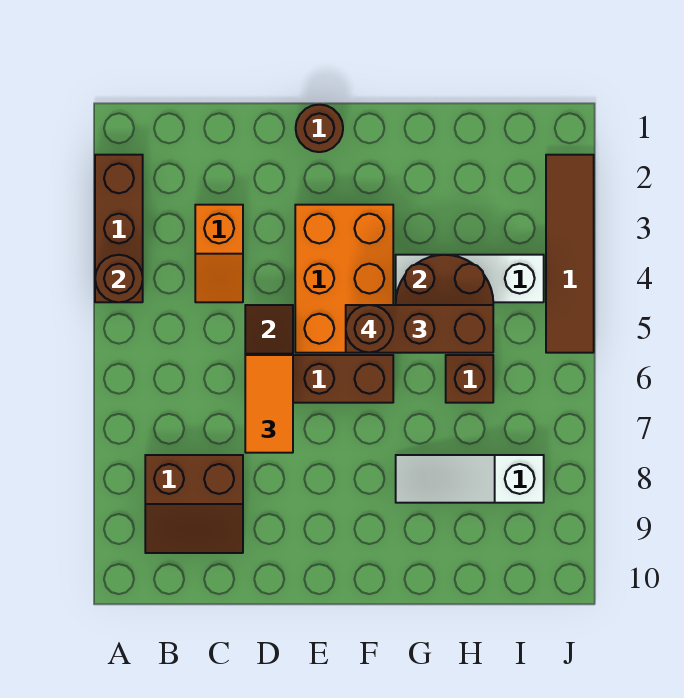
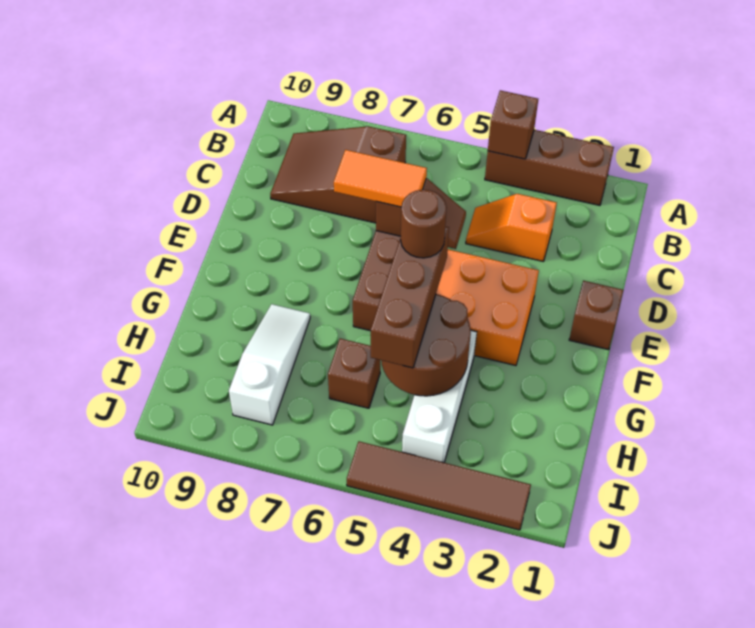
brown 1x1 round brick [95,255,143,302] -> brown 1x1 brick [488,90,538,159]
brown 2x2 slope [145,455,243,553] -> brown 2x3 slope [270,126,406,223]
brown 1x1 round brick [296,105,343,152] -> brown 1x1 brick [569,281,623,350]

